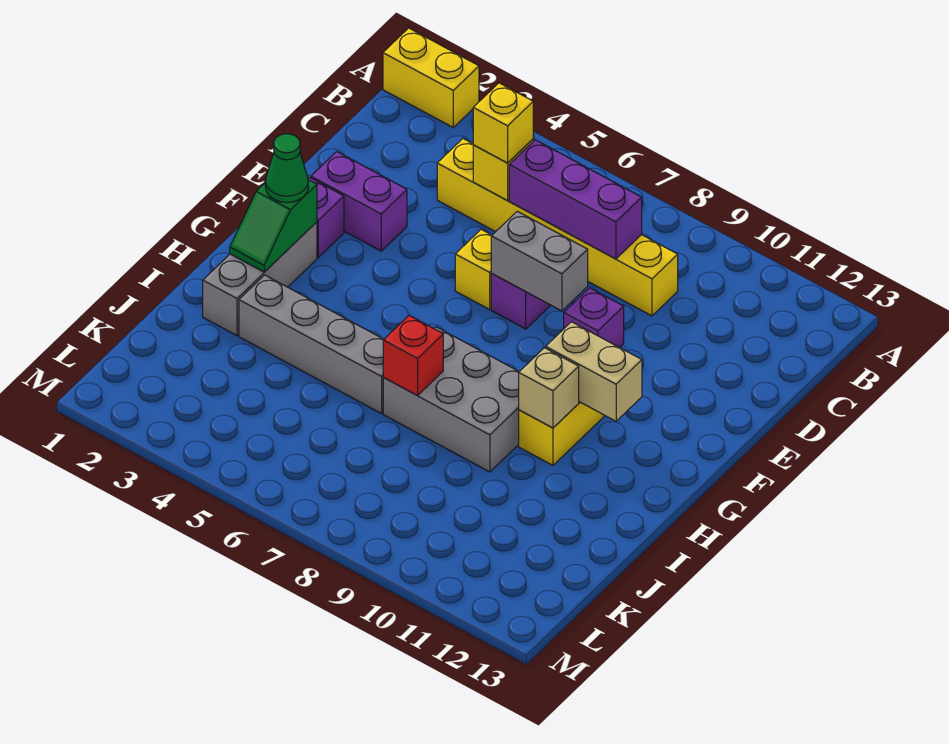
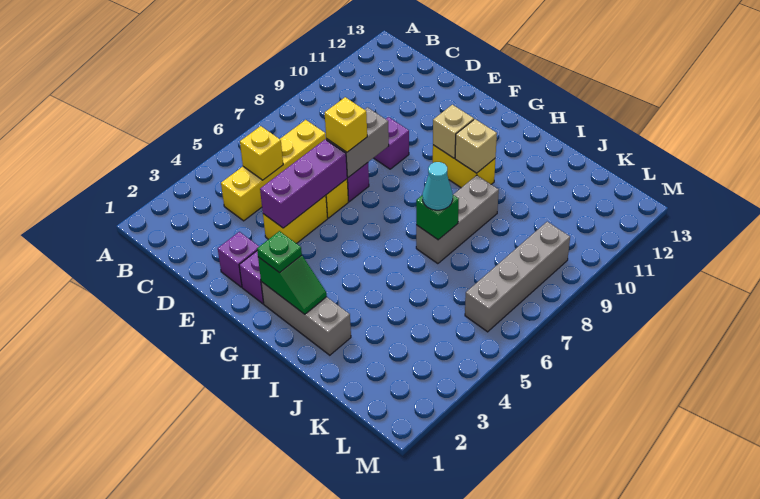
yellow 1x2 brick [383,28,479,127] -> yellow 1x2 brick moved to [263,195,328,244]
yellow 1x6 brick [437,139,678,316] -> yellow 1x4 brick [221,120,326,221]
yellow 1x1 brick [473,83,533,163] -> yellow 1x1 brick moved to [325,97,367,152]
purple 1x3 brick [509,140,642,259] -> purple 1x3 brick moved to [260,139,347,228]
purple 1x2 brick [311,152,407,251] -> purple 1x1 brick [218,232,259,287]
green 1x1 cone [265,134,308,203] -> green 1x1 plate [257,231,302,273]
tan 1x2 brick [546,322,642,421] -> tan 1x1 brick [433,105,474,158]
grey 2x3 brick [383,327,519,472] -> grey 1x3 brick [416,175,499,264]
grey 1x4 brick [239,275,384,414] -> grey 1x4 brick moved to [465,222,570,332]
red 1x1 brick [383,315,443,396] -> green 1x1 brick [416,195,459,240]
none -> cyan 1x1 cone [423,162,453,210]

